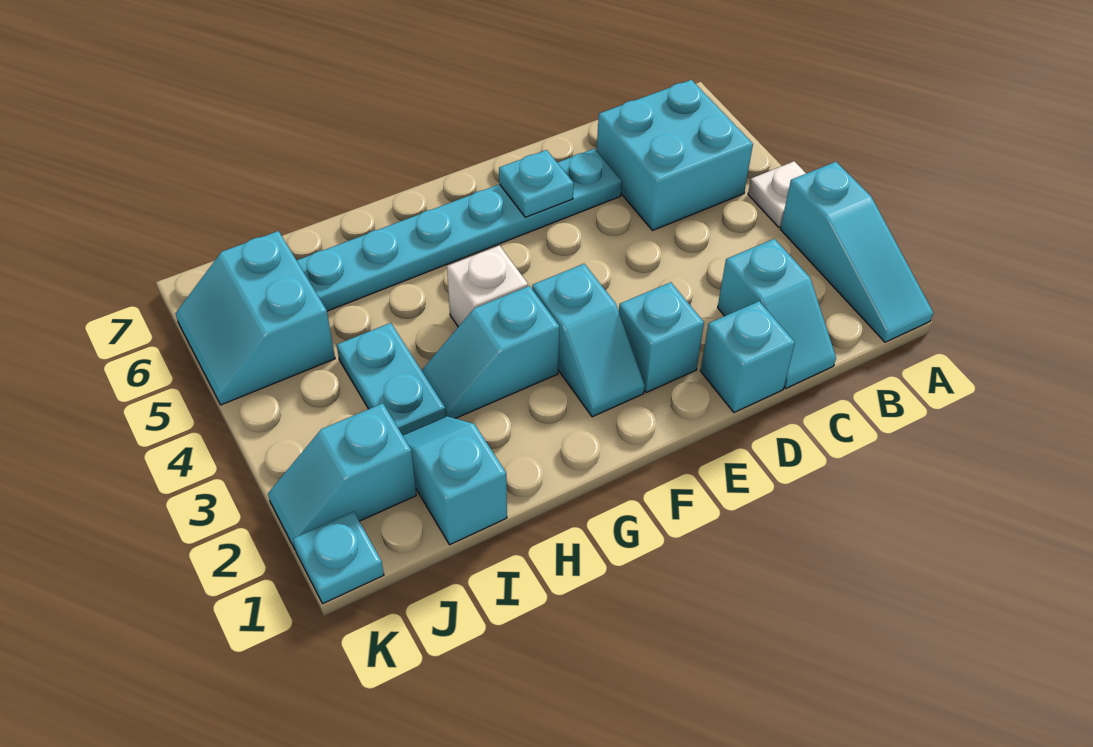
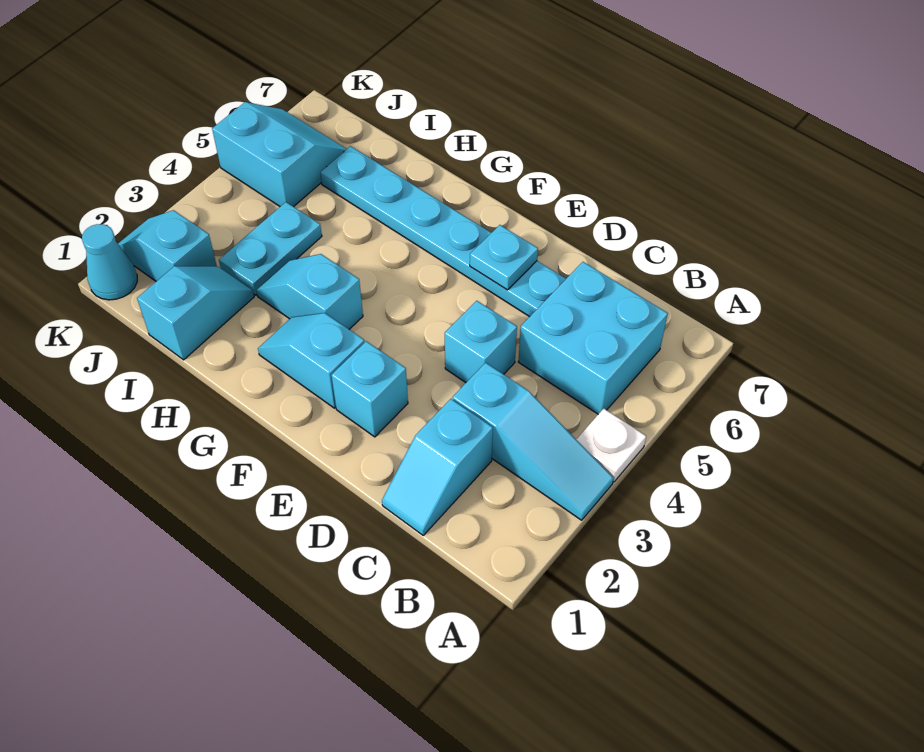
cyan 1x3 slope [780,162,933,342] -> cyan 1x3 slope turned to [452,363,614,520]
cyan 1x1 brick [701,301,795,412] -> cyan 1x1 brick moved to [445,301,517,382]
cyan 1x2 slope [532,264,645,417] -> cyan 1x2 slope turned to [258,313,364,408]
white 1x1 brick [447,246,528,327] -> none
cyan 2x2 slope [175,231,335,405] -> cyan 2x2 slope turned to [212,102,347,207]
cyan 1x1 plate [293,512,384,604] -> cyan 1x1 cone [82,224,137,300]

